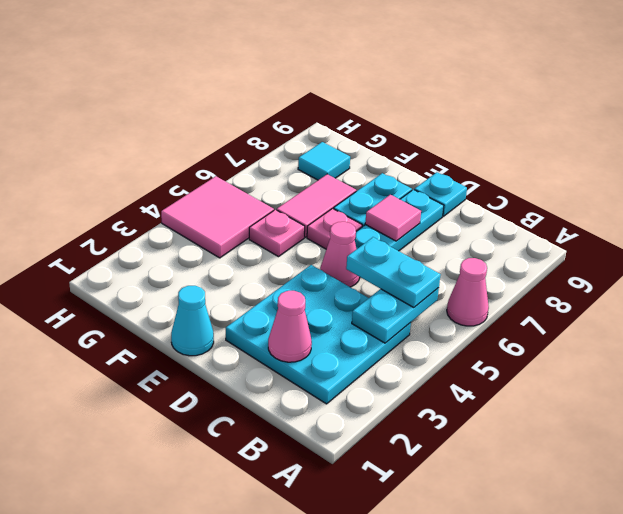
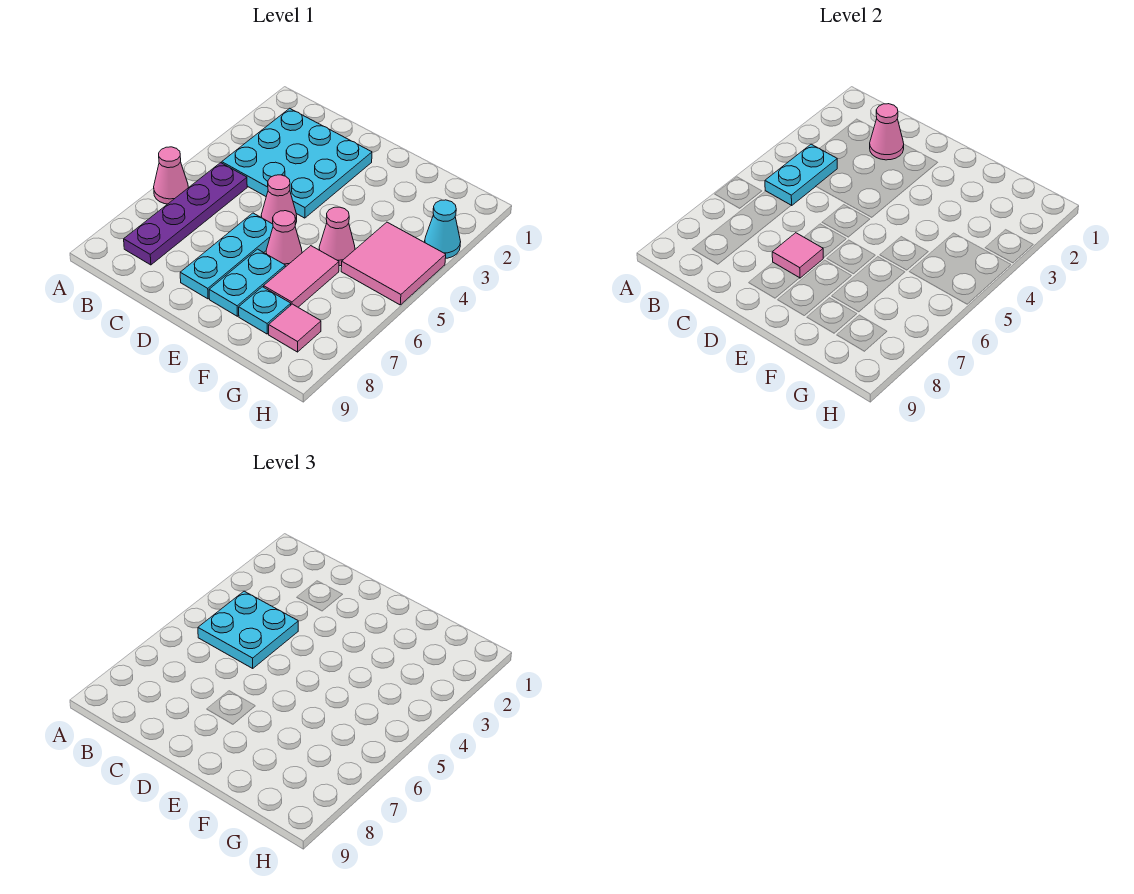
none -> purple 1x4 plate [124,163,247,265]
cyan 1x2 plate [346,237,440,308] -> cyan 2x2 plate [198,591,298,668]
cyan 1x1 plate [414,172,467,216] -> cyan 1x1 plate moved to [239,287,291,334]
cyan 1x1 cone [171,286,214,356] -> cyan 1x1 cone moved to [425,200,461,258]
pink 1x1 plate [307,209,362,249] -> pink 1x1 cone [266,211,302,267]
pink 1x1 plate [249,210,305,257] -> pink 1x1 cone [319,207,355,266]
cyan 1x1 tile [298,142,350,180] -> pink 1x1 tile [269,304,321,352]

